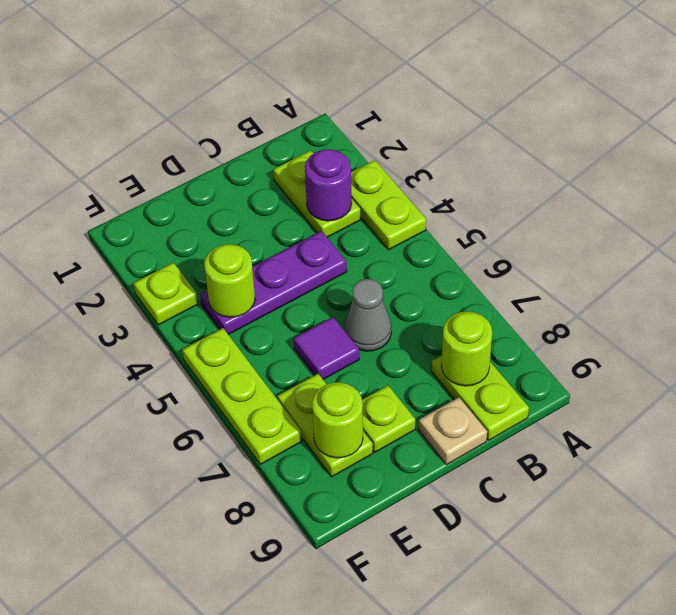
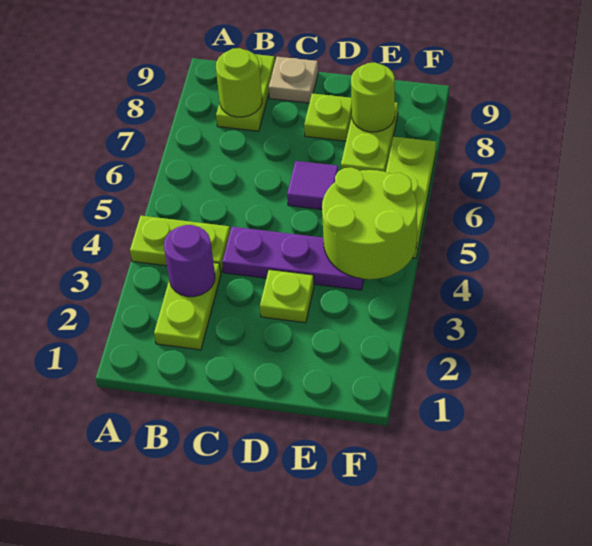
lime 1x2 plate [351,160,426,250] -> lime 1x2 plate turned to [130,216,230,272]
grey 1x1 cone [344,279,391,351] -> none
lime 1x1 round brick [204,244,255,317] -> lime 2x2 round brick [322,167,417,279]
lime 1x1 plate [134,263,198,325] -> lime 1x1 plate moved to [260,270,314,323]

